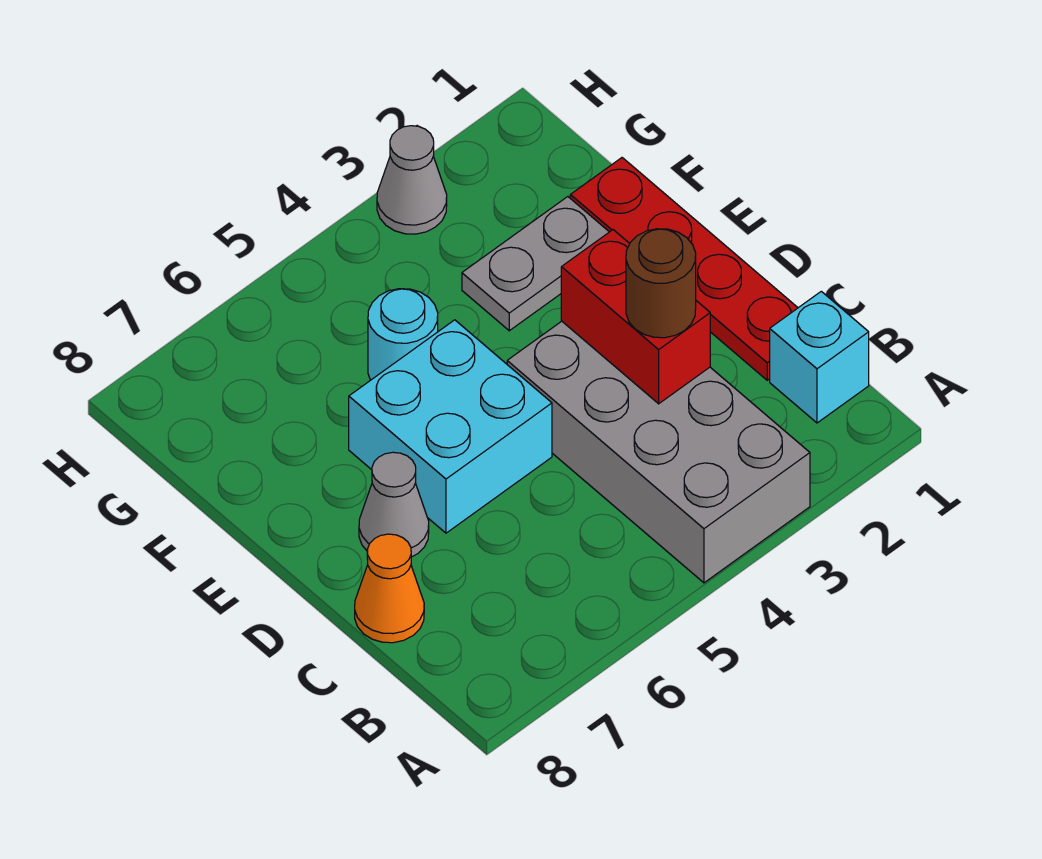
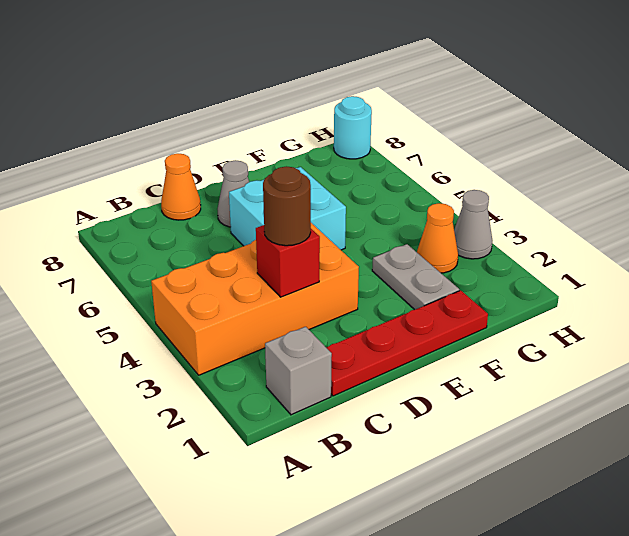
grey 2x4 brick [507,321,810,583] -> orange 2x4 brick [151,223,359,375]
cyan 1x1 brick [770,291,869,423] -> grey 1x1 brick [265,327,332,415]
red 1x2 brick [561,230,710,404] -> red 1x1 brick [256,225,320,297]
cyan 1x1 round brick [368,289,438,380] -> cyan 1x1 round brick moved to [334,96,372,159]
none -> orange 1x1 cone [417,203,458,273]

